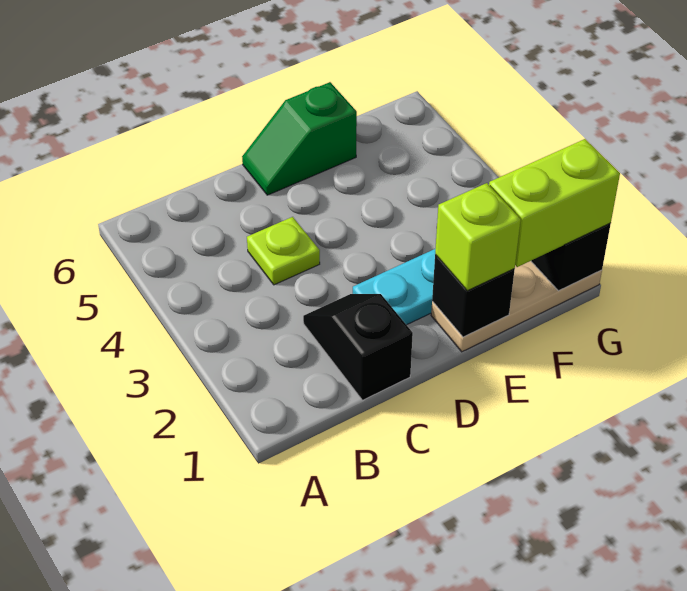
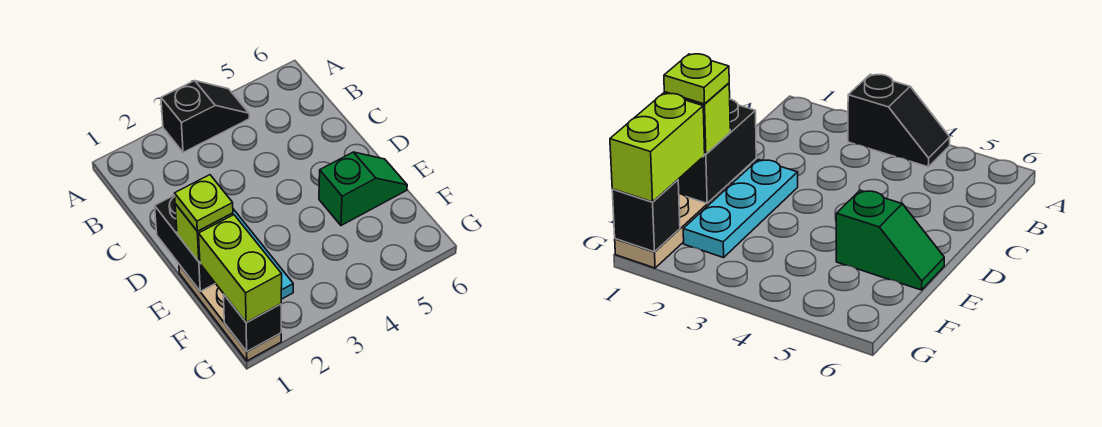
black 1x2 slope [303,294,413,400] -> black 1x2 slope moved to [161,81,249,152]
lime 1x1 plate [247,217,320,285] -> lime 1x1 plate moved to [175,175,233,231]
green 1x2 slope [242,82,357,195] -> green 1x2 slope turned to [319,152,407,226]
black 1x1 brick [432,255,515,337] -> black 1x2 brick [155,195,215,291]

